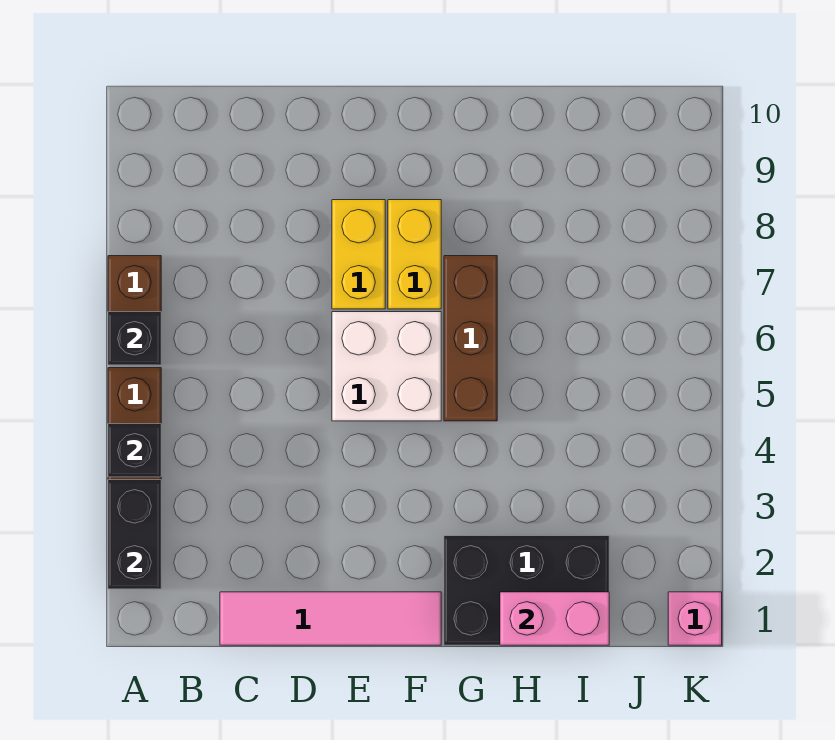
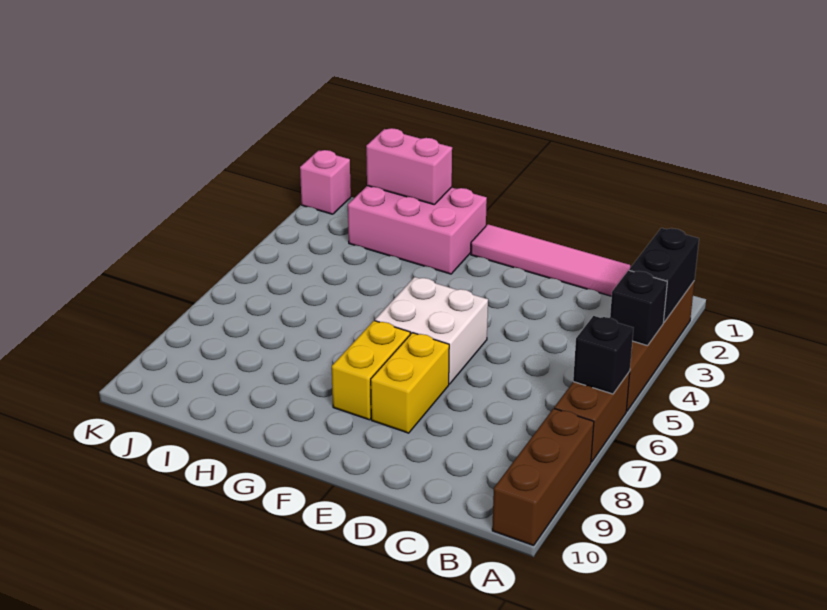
black 2x3 brick [444,536,609,645] -> pink 2x3 brick [348,186,487,274]
brown 1x3 brick [444,256,497,421] -> brown 1x3 brick moved to [492,408,594,545]

